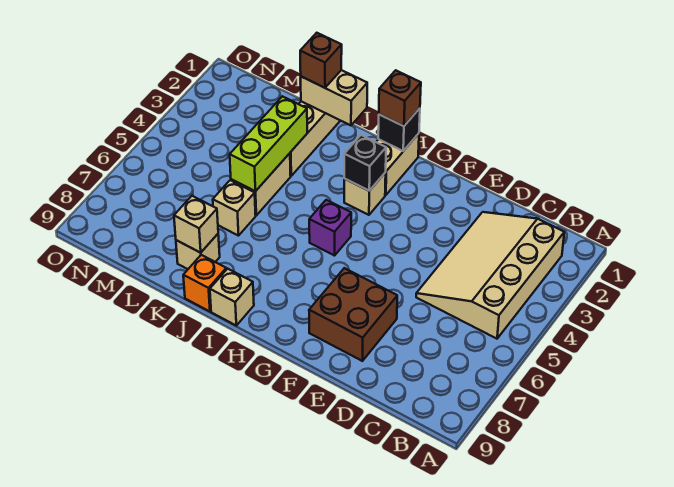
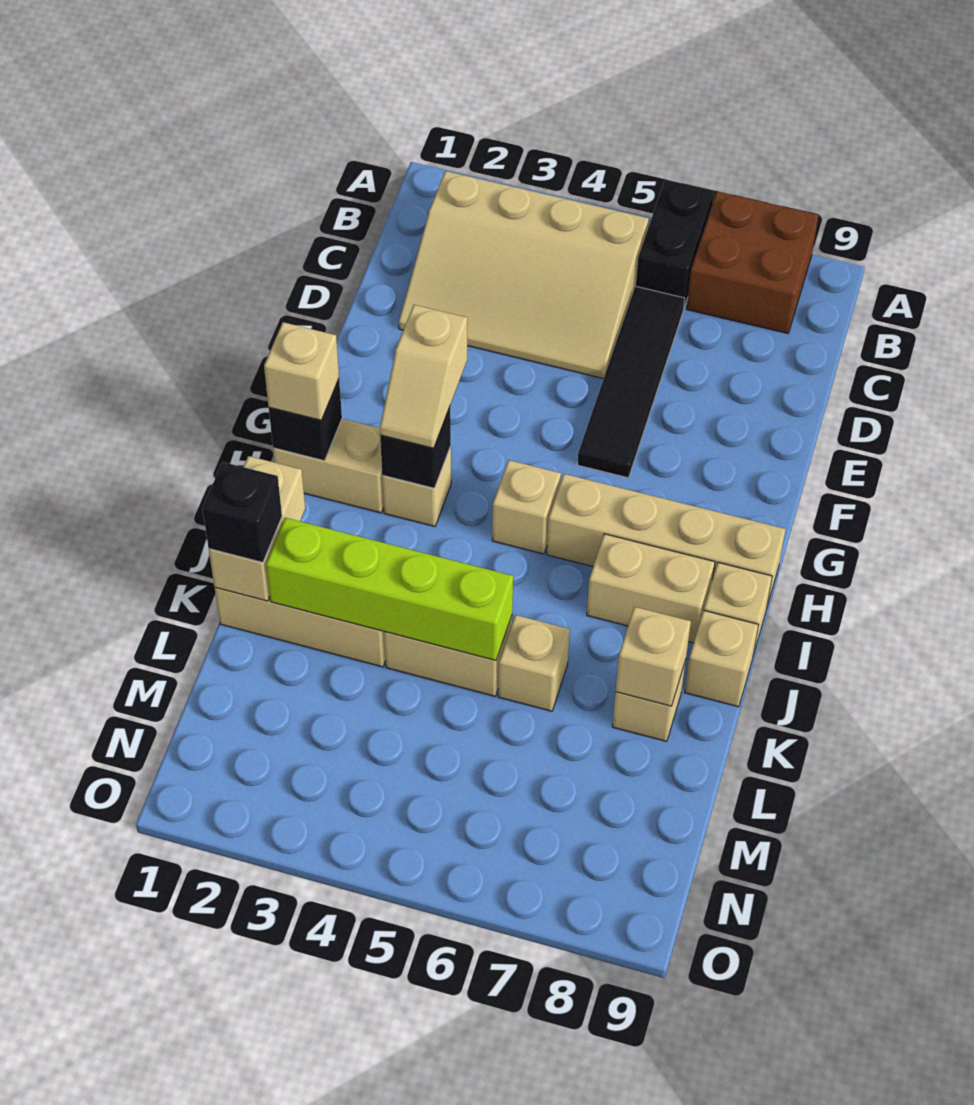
none -> black 1x2 brick [636,180,714,307]
none -> black 1x4 tile [578,286,685,478]
brown 2x2 brick [309,268,397,361] -> brown 2x2 brick moved to [687,191,819,333]
none -> tan 1x2 slope [380,305,467,448]
brown 1x1 brick [379,70,421,126] -> tan 1x1 brick [264,322,339,420]
purple 1x1 brick [309,200,351,256] -> tan 1x1 brick [492,460,561,554]
none -> tan 1x4 brick [547,474,786,606]
none -> tan 1x2 brick [587,534,715,643]
orange 1x1 brick [183,255,226,311] -> tan 1x1 brick [685,610,759,707]
brown 1x1 brick [300,33,342,88] -> black 1x1 brick [202,462,282,562]
lime 1x3 brick [230,96,307,191] -> lime 1x4 brick [266,518,513,661]

